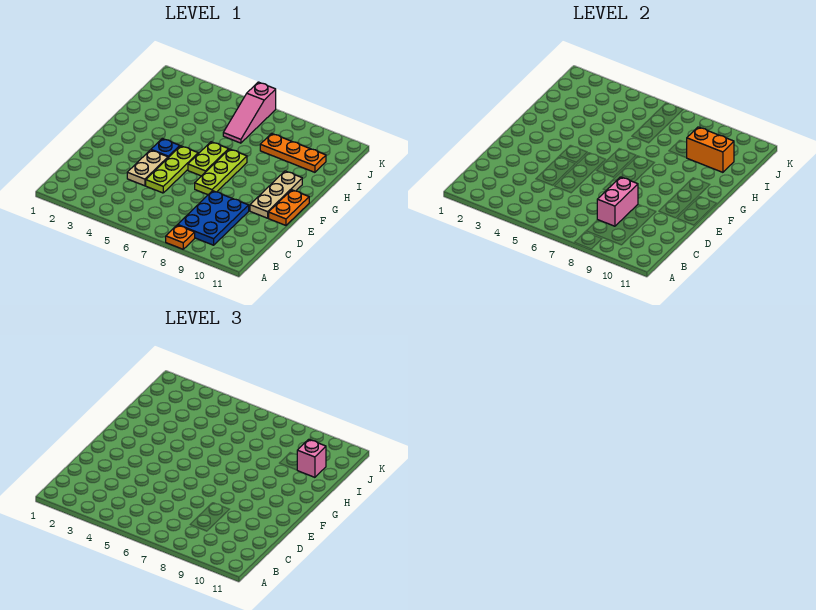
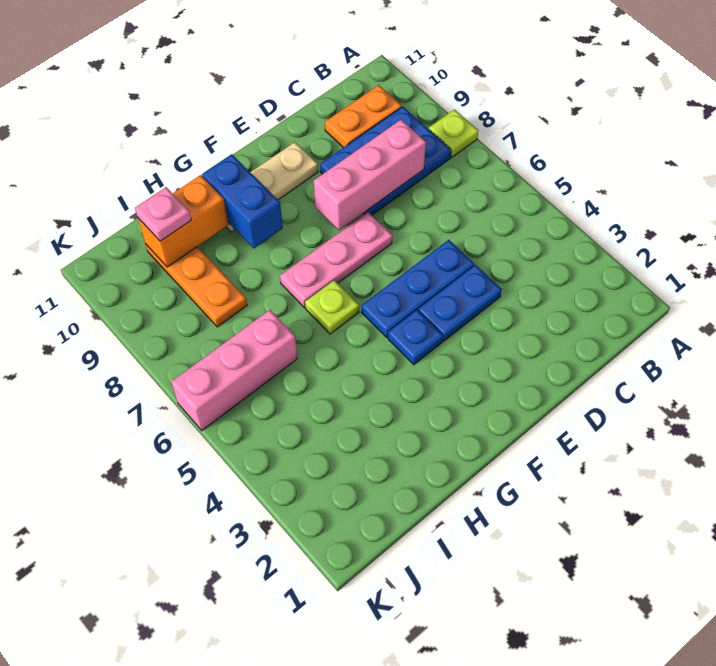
orange 1x1 plate [166,225,195,249] -> lime 1x1 plate [429,110,478,157]
pink 1x2 brick [597,177,638,226] -> pink 1x3 brick [314,120,426,230]
tan 1x2 plate [127,150,168,186] -> blue 1x2 plate [418,265,502,341]
lime 1x3 plate [146,146,198,193] -> blue 1x3 plate [362,240,474,337]
lime 1x3 plate [195,149,247,195] -> pink 1x3 plate [280,212,392,308]
orange 1x2 plate [269,190,309,225] -> orange 1x2 plate moved to [325,85,402,148]
lime 1x2 plate [188,142,229,176] -> lime 1x1 plate [305,280,359,334]
none -> blue 1x2 brick [202,154,283,248]
pink 1x3 slope [223,82,276,143] -> pink 1x3 brick [171,310,297,430]
orange 1x2 brick [687,127,734,172] -> orange 1x2 brick turned to [138,175,228,267]
pink 1x1 brick [297,439,326,477] -> pink 1x1 plate [135,187,191,241]

